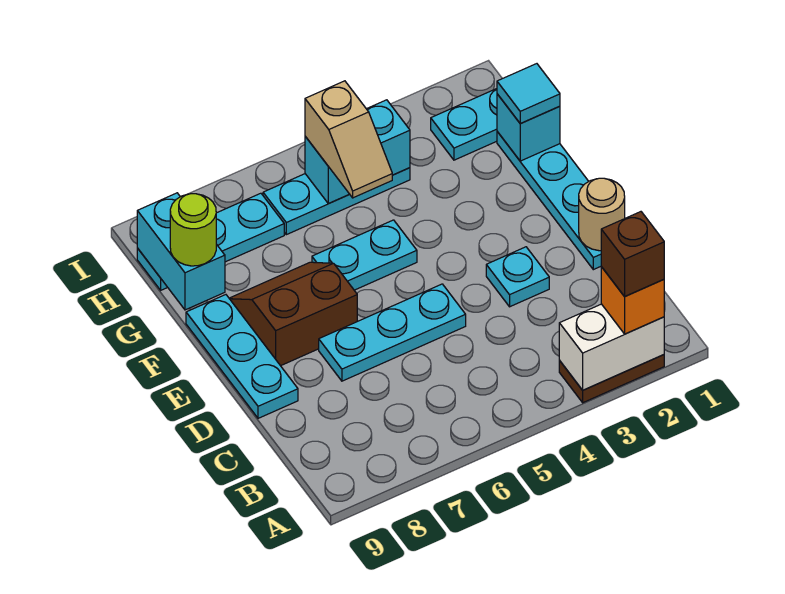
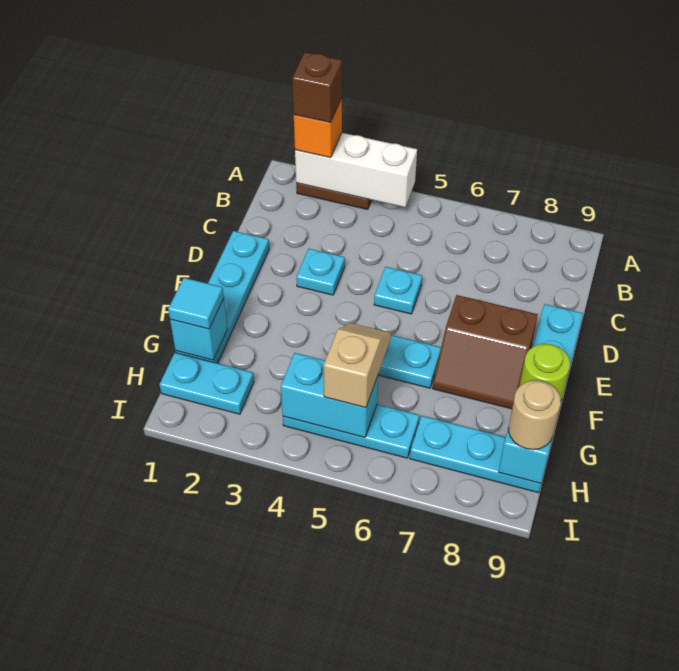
white 1x2 brick [559,304,664,390] -> white 1x3 brick [295,133,417,207]
tan 1x1 round brick [579,178,625,251] -> tan 1x1 round brick moved to [509,380,561,450]
cyan 1x3 plate [319,284,466,381] -> cyan 1x1 plate [374,267,422,314]

